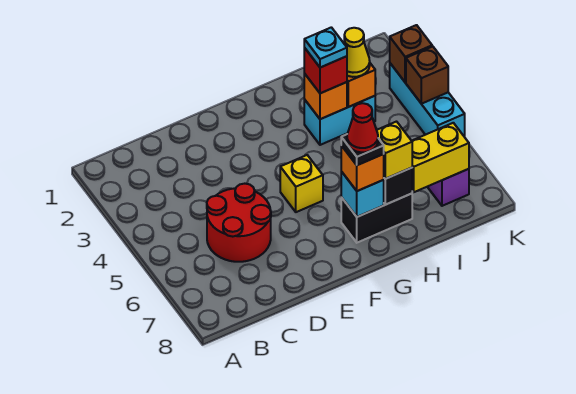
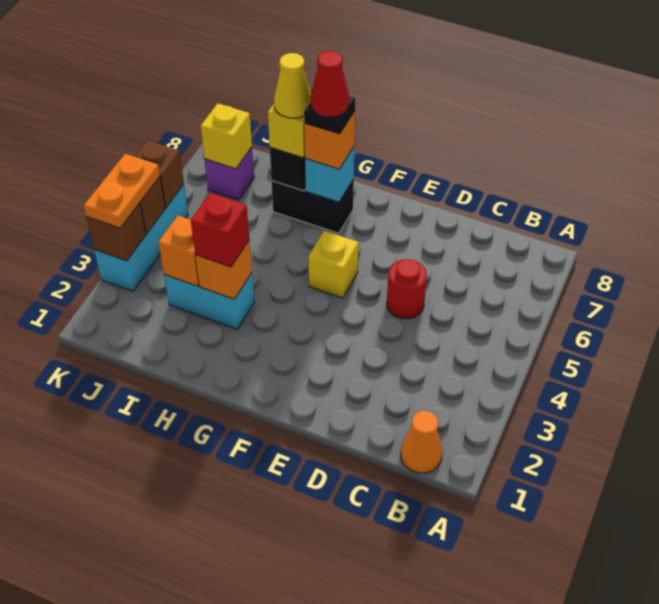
none -> orange 1x1 cone [401,411,443,473]
red 2x2 round brick [207,184,271,262] -> red 1x1 round brick [387,259,427,319]
cyan 1x1 plate [304,27,347,68] -> none
yellow 1x1 cone [344,28,370,77] -> yellow 1x1 cone moved to [274,53,311,118]
yellow 1x2 brick [412,123,469,192] -> yellow 1x1 brick [201,103,252,169]
none -> orange 1x2 plate [84,154,160,228]
none -> brown 1x1 brick [134,140,184,207]

